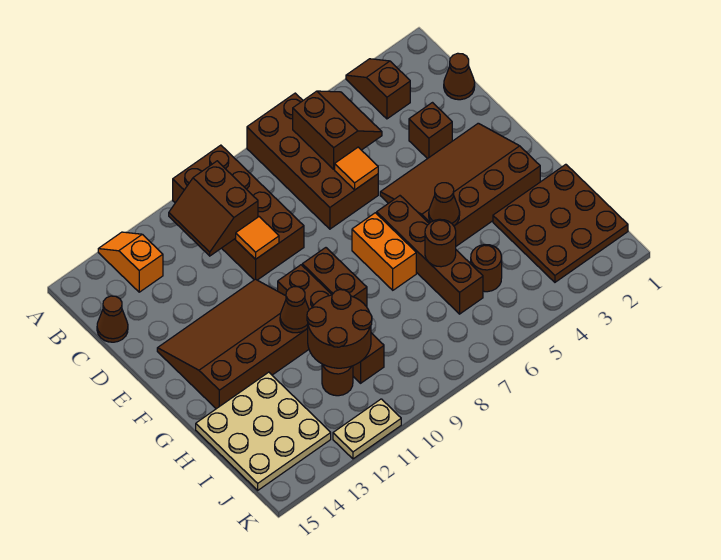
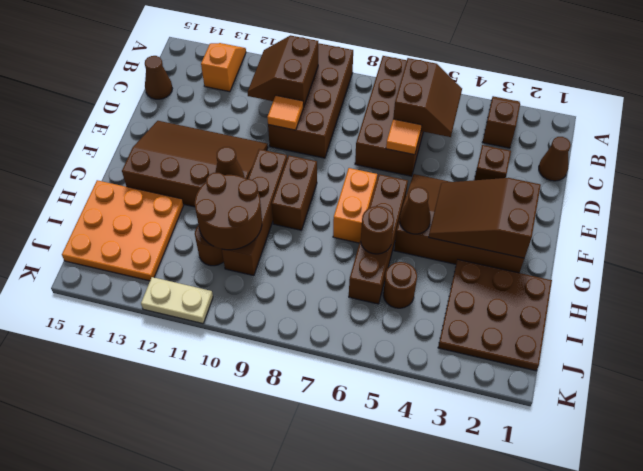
none -> brown 2x3 slope [429,178,541,258]
tan 3x3 plate [196,372,331,490] -> orange 3x3 plate [62,180,183,281]

